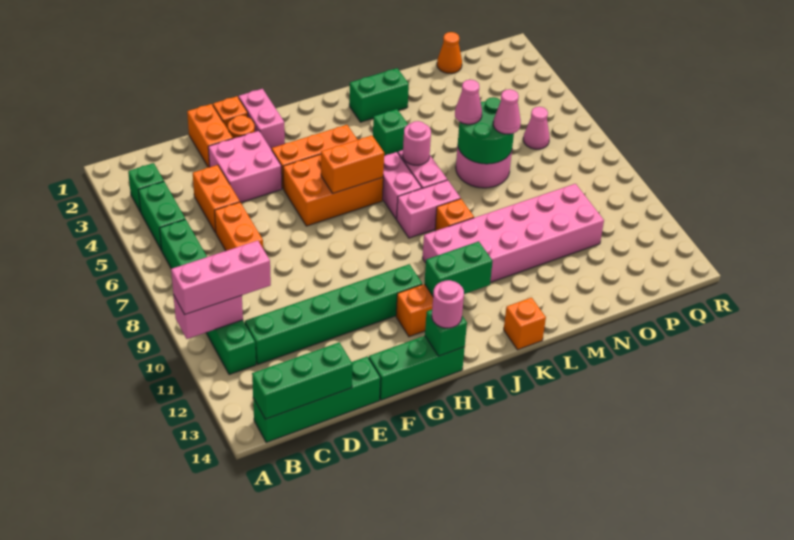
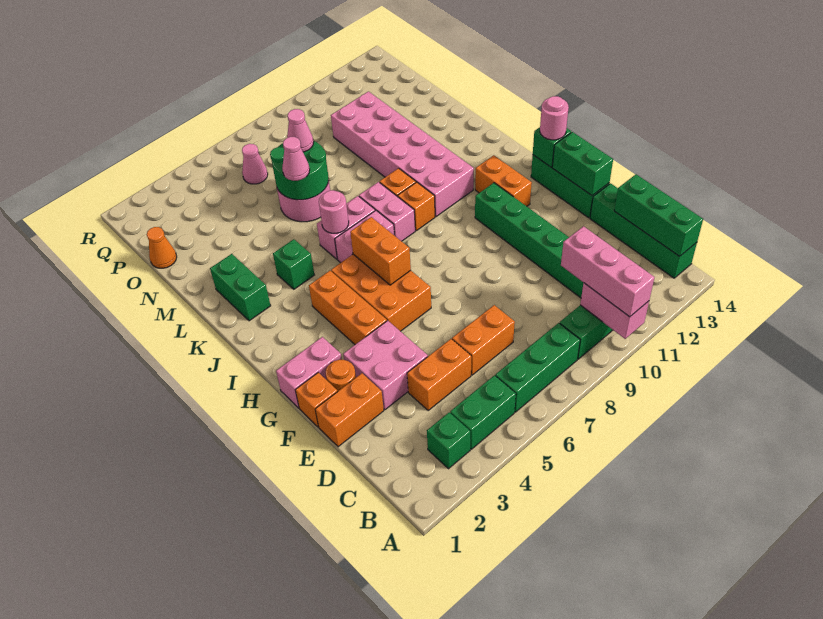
green 1x2 brick [424,241,493,296] -> green 1x2 brick moved to [552,132,613,196]
orange 1x1 brick [504,298,546,350] -> orange 1x1 brick moved to [398,182,435,231]

